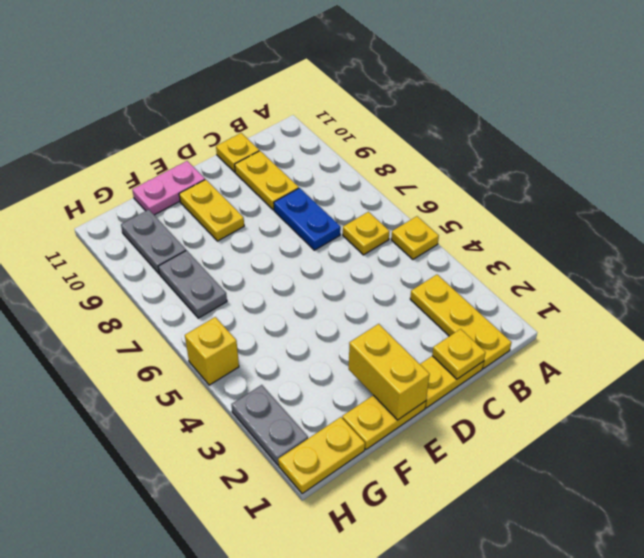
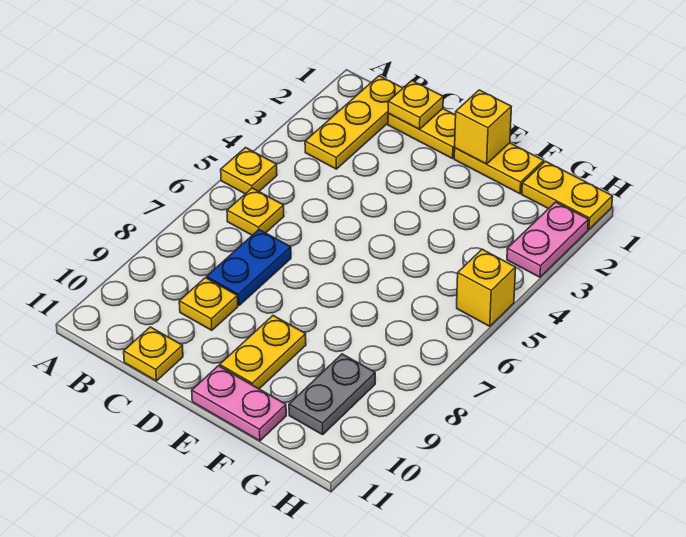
yellow 1x2 plate [235,151,299,210] -> yellow 1x1 plate [179,278,238,330]
yellow 1x2 brick [349,324,430,420] -> yellow 1x1 brick [455,90,511,164]
grey 1x2 plate [158,250,227,318] -> none
grey 1x2 plate [231,385,308,465] -> pink 1x2 plate [507,202,588,277]

